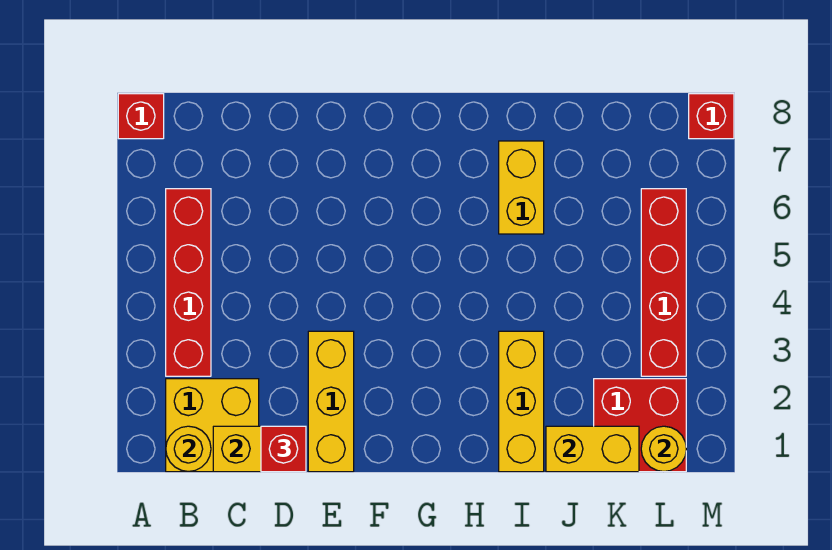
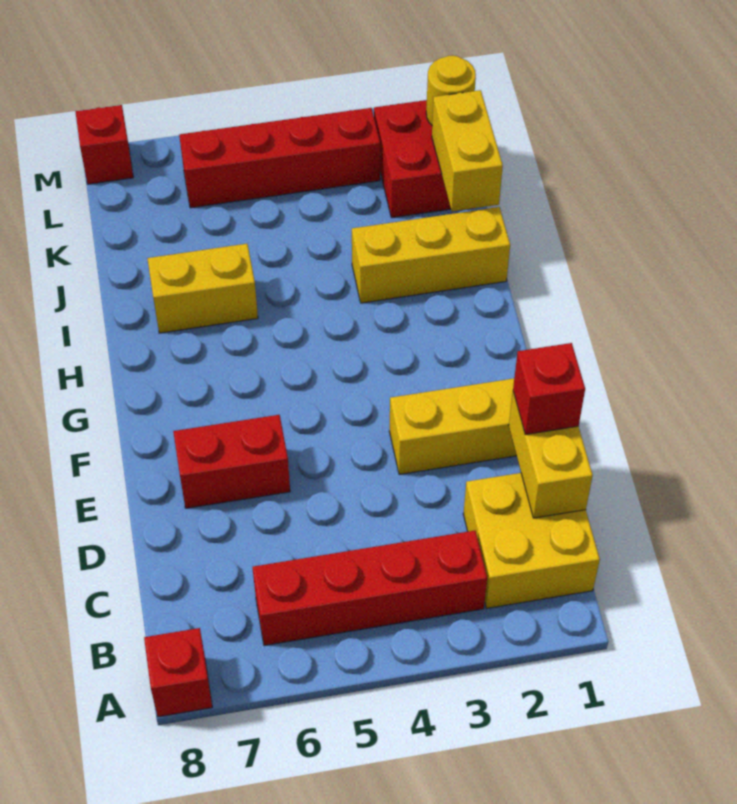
yellow 1x1 round brick [166,426,211,472] -> none
none -> red 1x2 brick [173,415,290,508]

